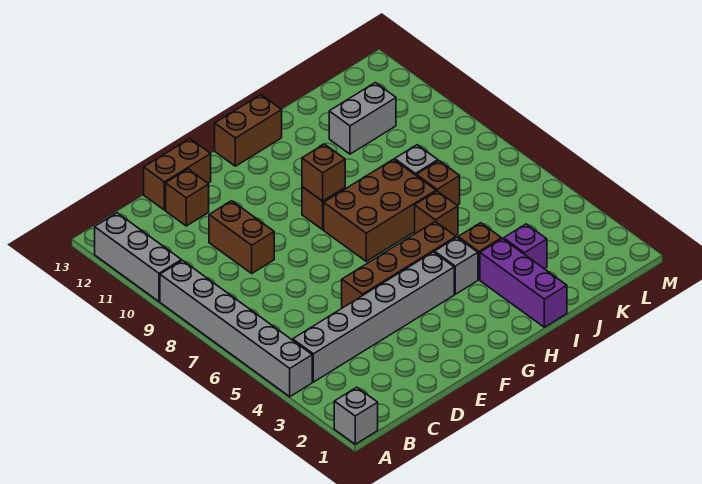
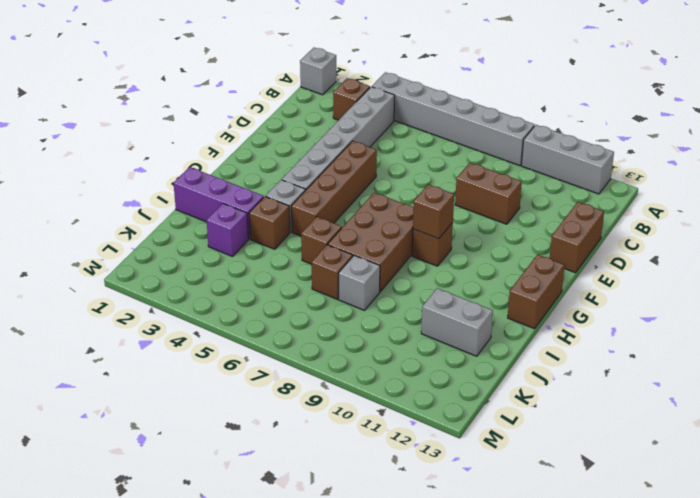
brown 1x1 brick [166,169,209,226] -> brown 1x1 brick moved to [333,78,370,120]
grey 1x2 brick [329,83,396,154] -> grey 1x2 brick turned to [421,288,493,356]

